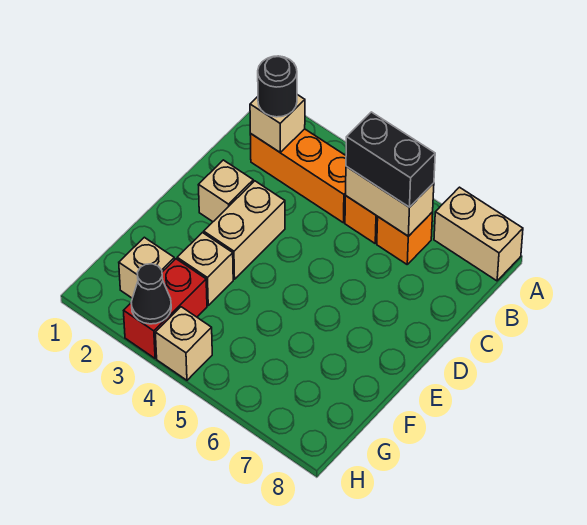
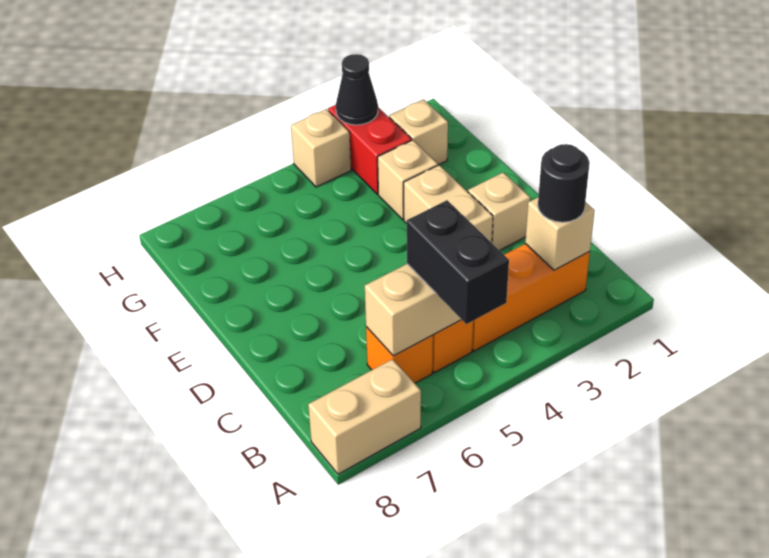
black 1x2 brick [346,112,435,207] -> black 1x2 brick turned to [407,200,509,324]

